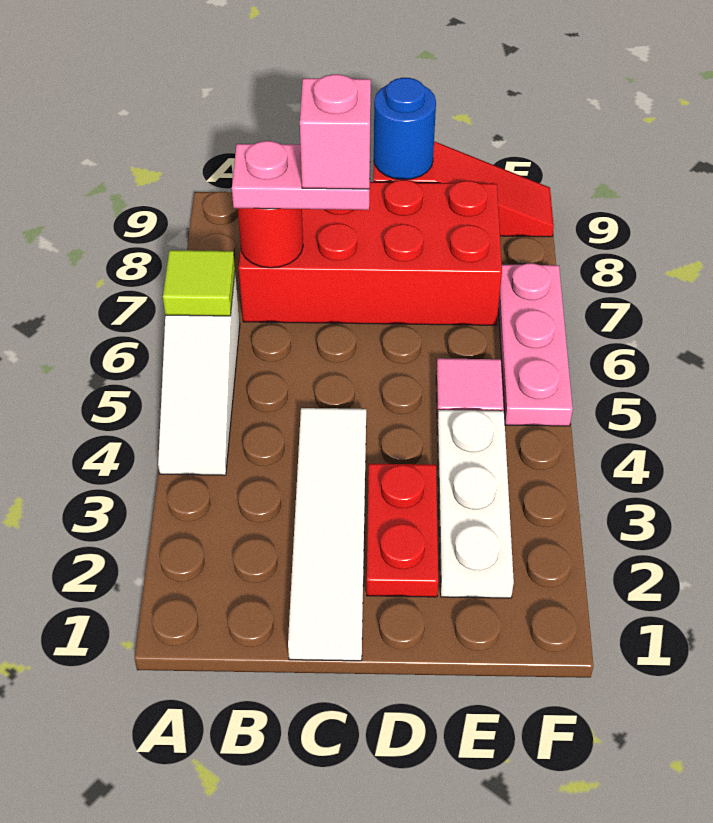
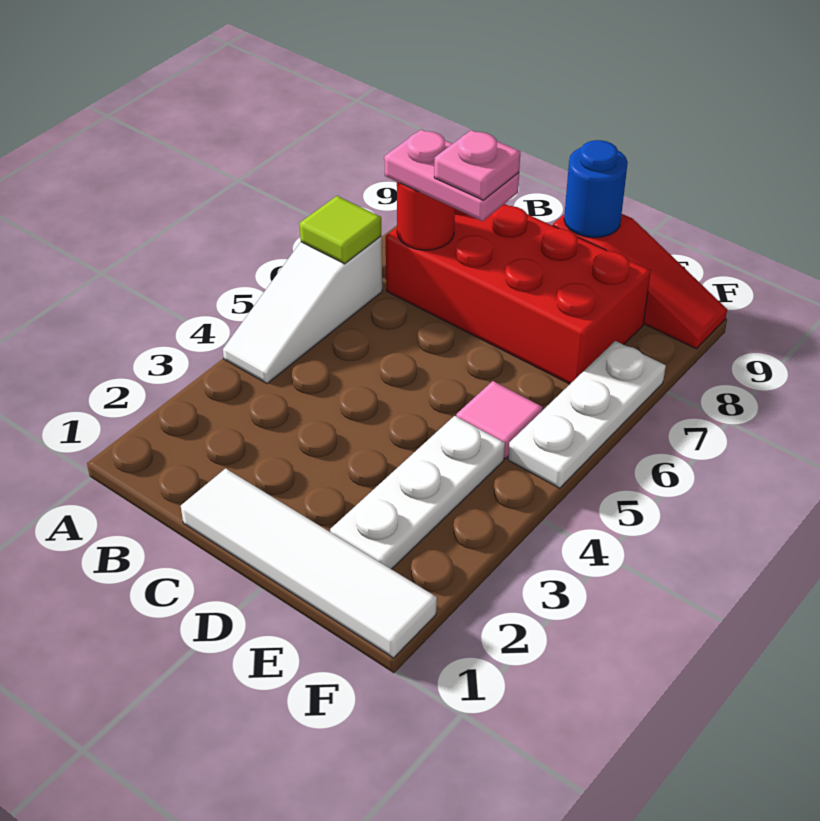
white 1x4 tile [288,408,366,661] -> white 1x4 tile turned to [181,468,437,658]
pink 1x1 brick [300,74,371,189] -> pink 1x1 plate [434,130,520,200]
red 1x2 plate [367,464,438,597] -> none
pink 1x3 plate [498,263,573,426] -> white 1x3 plate [508,341,666,488]

